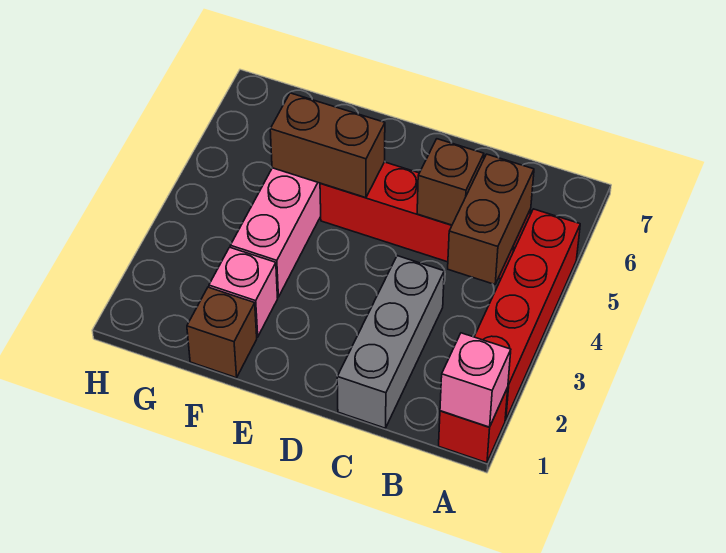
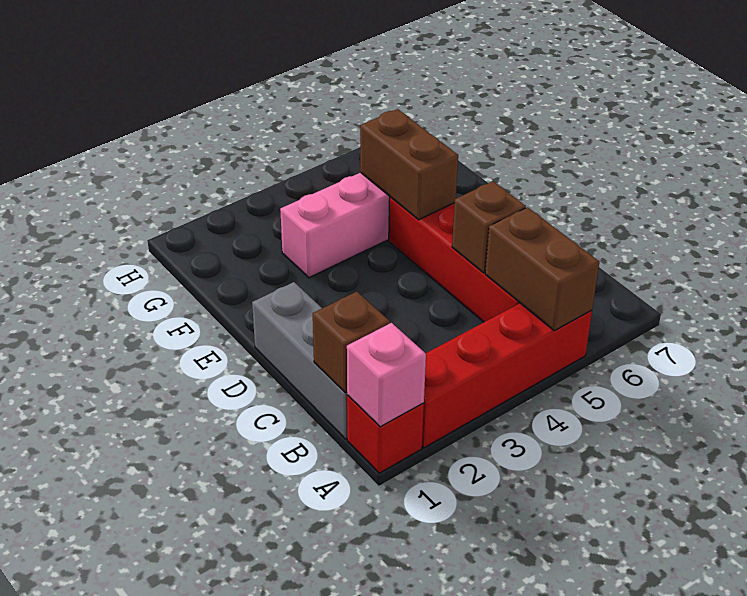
brown 1x2 brick [448,154,534,284] -> brown 1x2 brick turned to [485,207,599,331]
grey 1x3 brick [337,256,444,428] -> grey 1x3 brick turned to [252,282,347,439]
brown 1x1 brick [187,287,257,378] -> brown 1x1 brick moved to [313,292,390,393]
pink 1x1 brick [209,247,278,337] -> none

